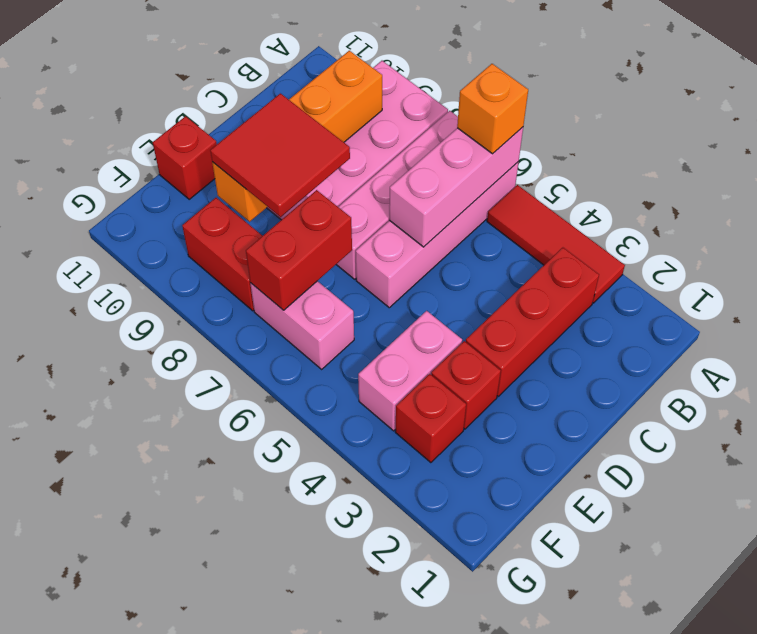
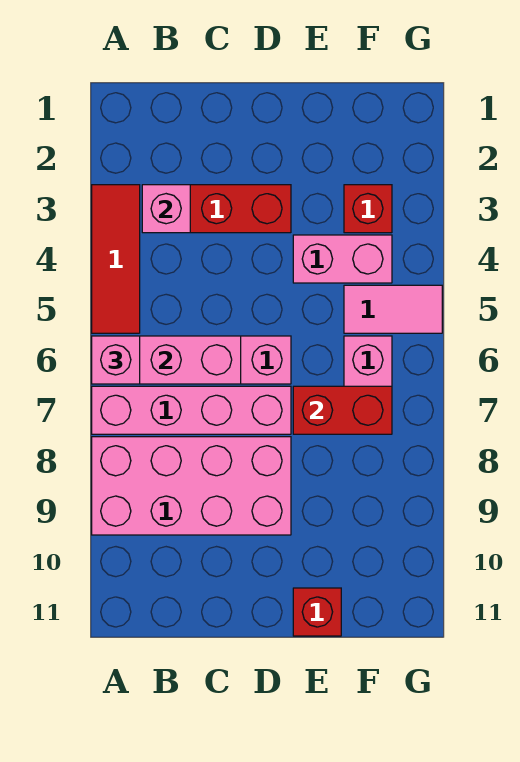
orange 1x1 brick [457,64,528,154] -> pink 1x1 brick [92,336,140,384]
none -> pink 1x1 brick [142,185,190,233]
orange 1x4 brick [212,51,382,222] -> none
red 2x2 tile [210,93,350,217] -> none
red 1x1 brick [431,341,501,429] -> none
none -> pink 1x2 tile [344,285,442,333]
red 1x2 brick [182,198,262,311] -> none

